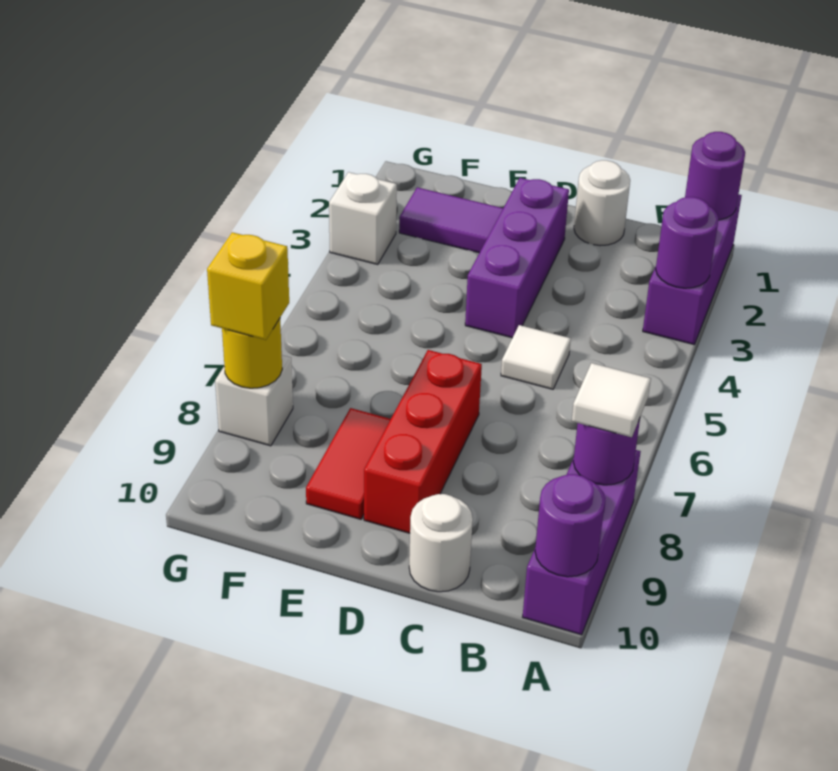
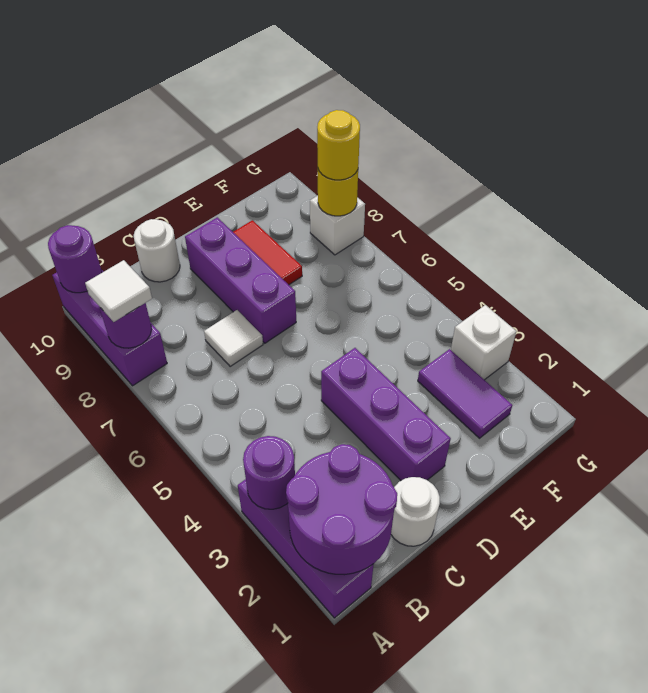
purple 1x1 round brick [685,132,745,220] -> purple 2x2 round brick [286,444,397,575]
white 1x1 tile [501,325,571,389] -> white 1x1 tile moved to [204,310,263,366]
red 1x3 brick [364,350,482,533] -> purple 1x3 brick [185,217,296,343]
purple 1x2 tile [399,187,503,253] -> purple 1x2 tile turned to [418,349,512,438]
yellow 1x1 brick [207,232,289,340] -> yellow 1x1 round brick [317,110,360,180]

